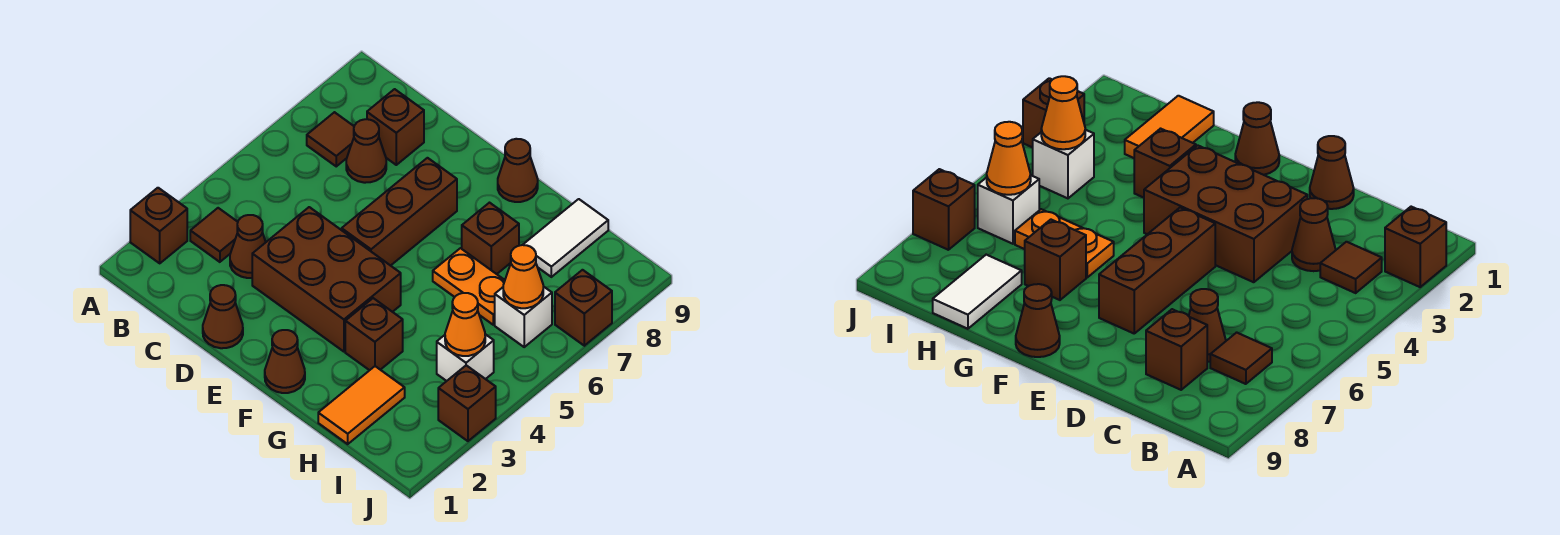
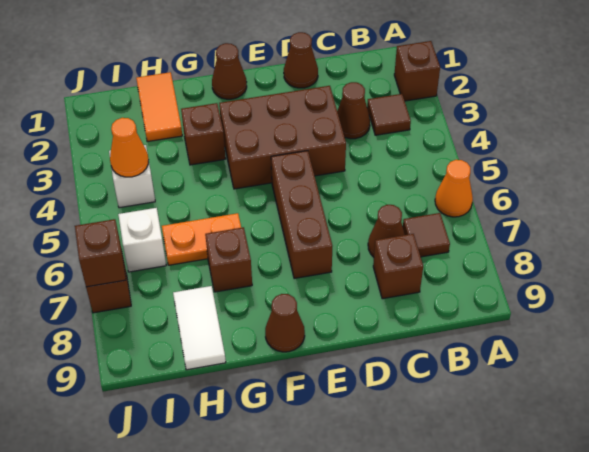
orange 1x1 cone [503,245,543,308] -> orange 1x1 cone moved to [435,160,473,217]
brown 1x1 brick [438,365,496,441] -> brown 1x1 brick moved to [75,219,126,287]

